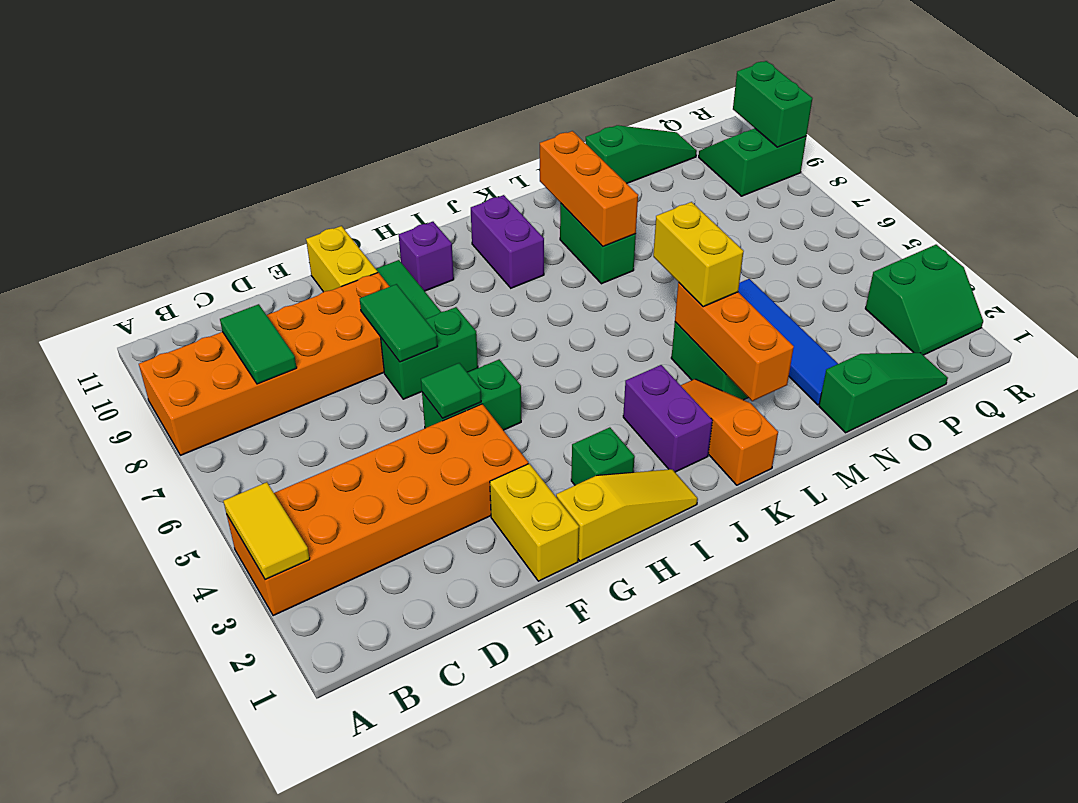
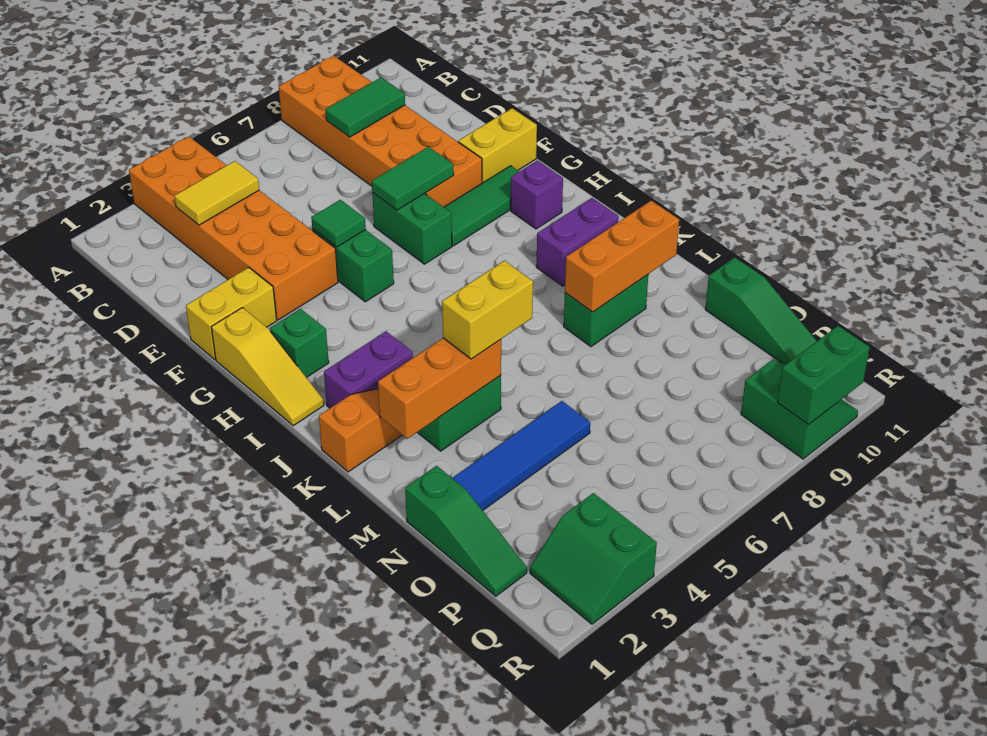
yellow 1x2 tile [223,482,310,580] -> yellow 1x2 tile moved to [174,161,259,225]

